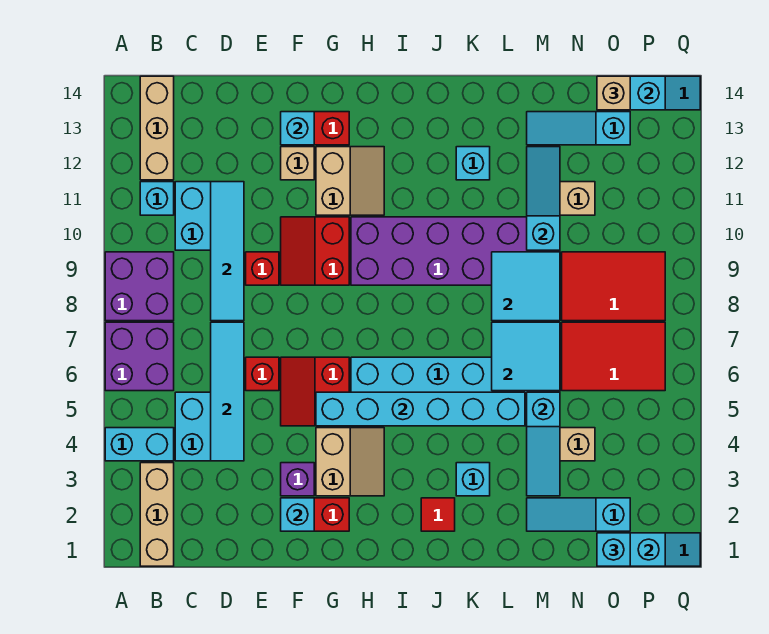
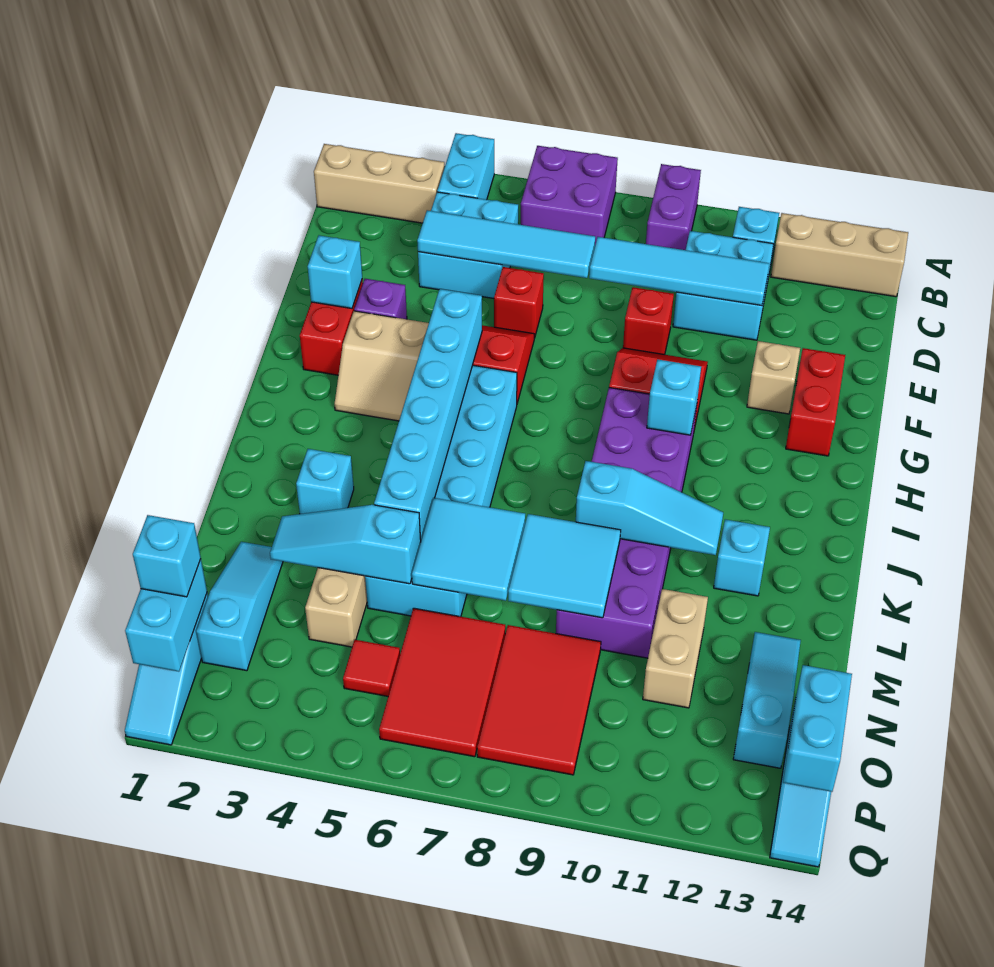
purple 2x2 brick [105,252,174,321] -> purple 1x2 brick [646,164,701,250]
cyan 1x1 brick [281,112,314,145] -> cyan 1x1 brick moved to [647,359,701,435]
tan 2x2 slope [316,147,384,215] -> none
red 1x1 tile [421,498,455,531] -> red 1x1 tile moved to [343,640,400,696]
cyan 1x3 slope [527,147,560,250] -> cyan 1x3 slope moved to [576,461,723,555]
tan 1x1 brick [597,76,630,110] -> none

